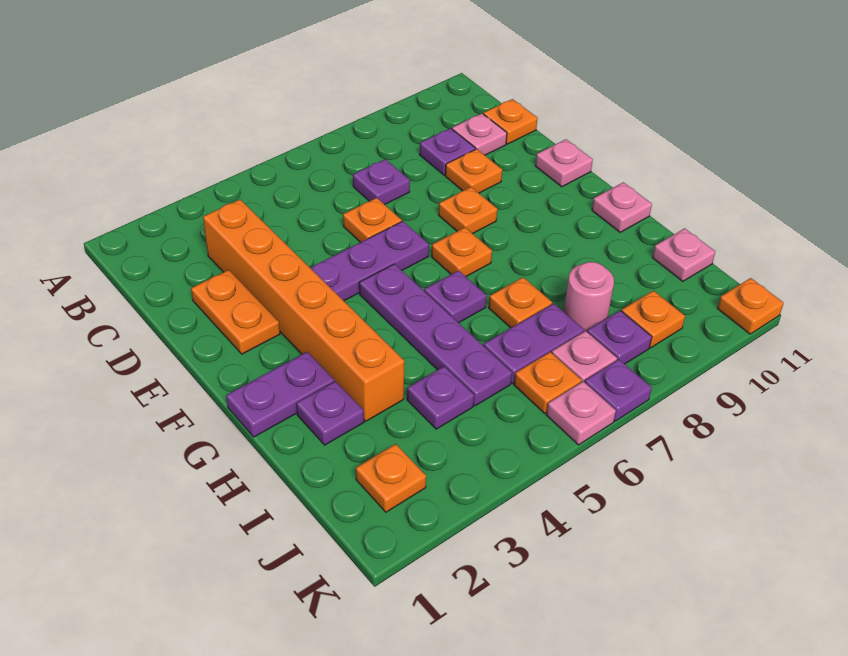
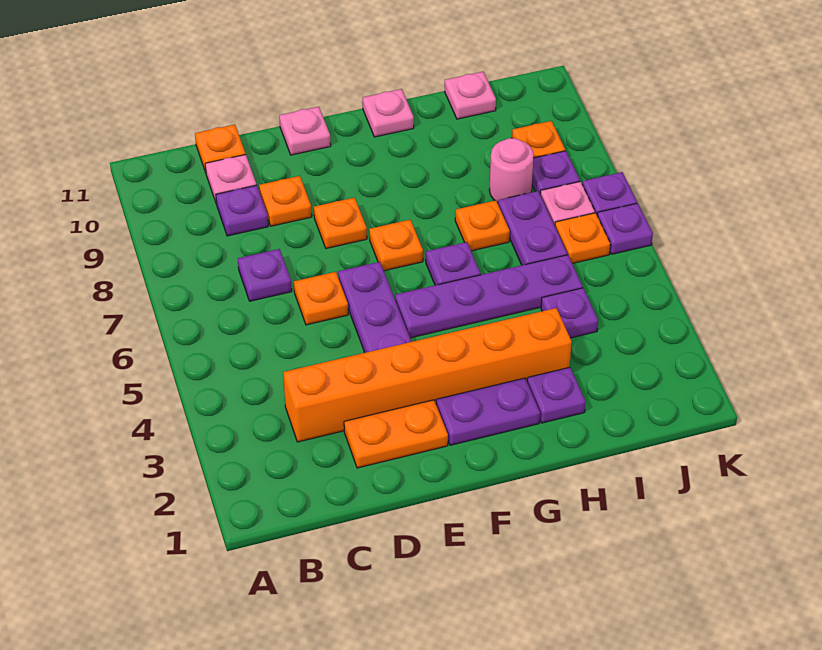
purple 1x2 plate [226,352,334,437] -> purple 1x2 plate turned to [436,378,540,445]
orange 1x1 plate [356,444,426,512] -> none
pink 1x1 plate [546,381,616,445] -> purple 1x1 plate [597,203,653,254]
orange 1x1 plate [718,278,784,334] -> none

